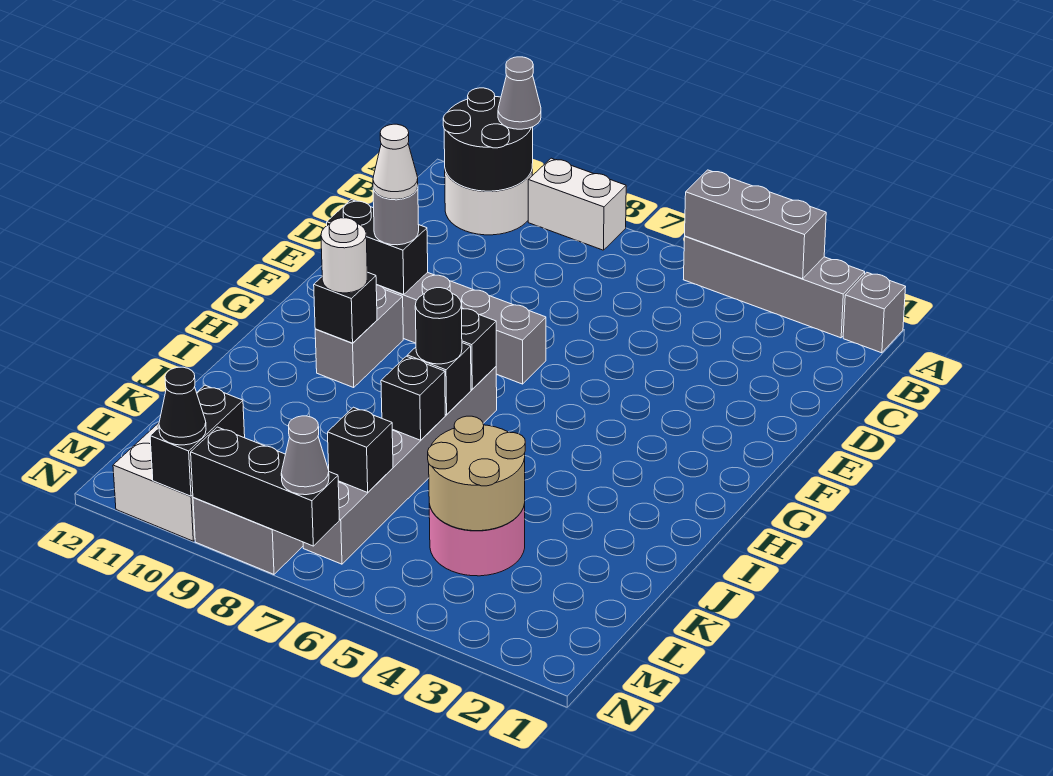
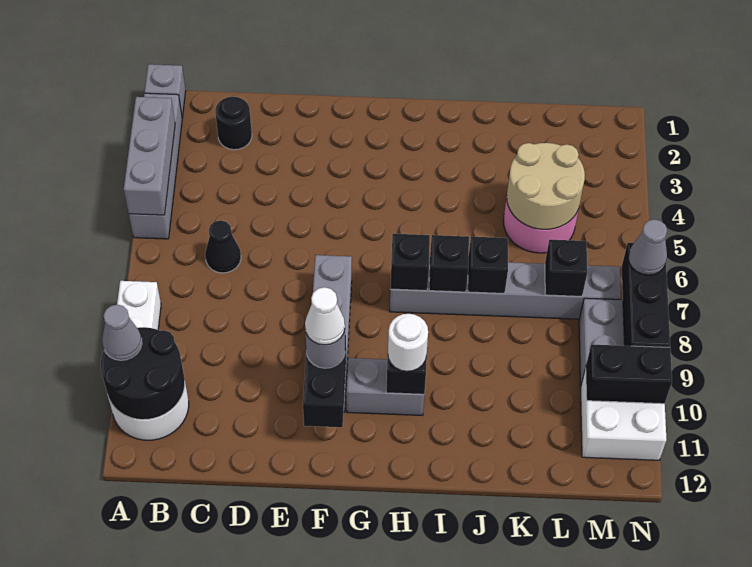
black 1x1 round brick [415,288,462,364] -> black 1x1 round brick moved to [215,97,252,150]
black 1x1 cone [159,367,206,445] -> black 1x1 cone moved to [205,220,241,273]

